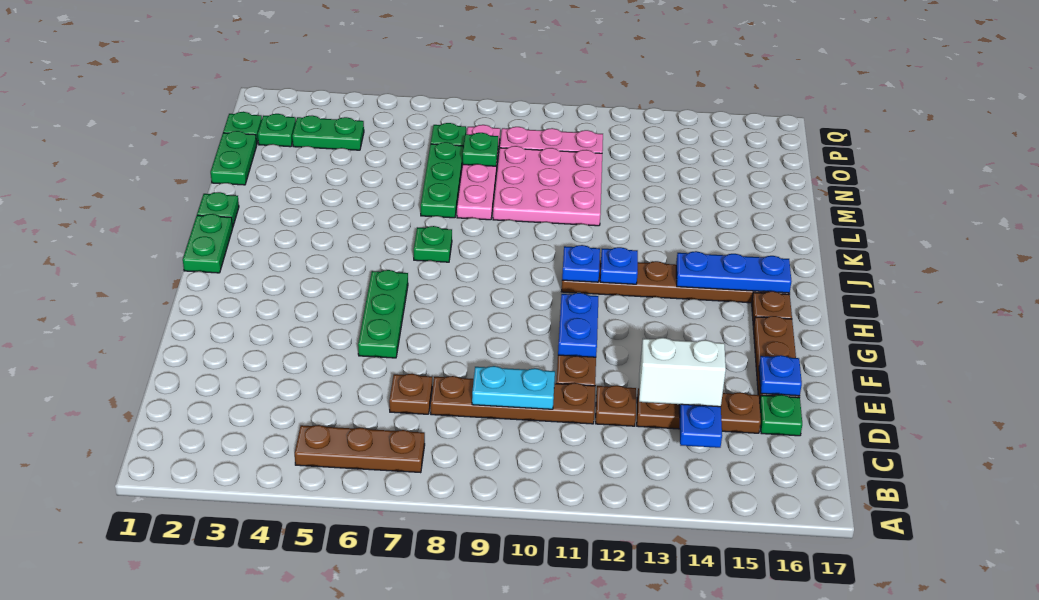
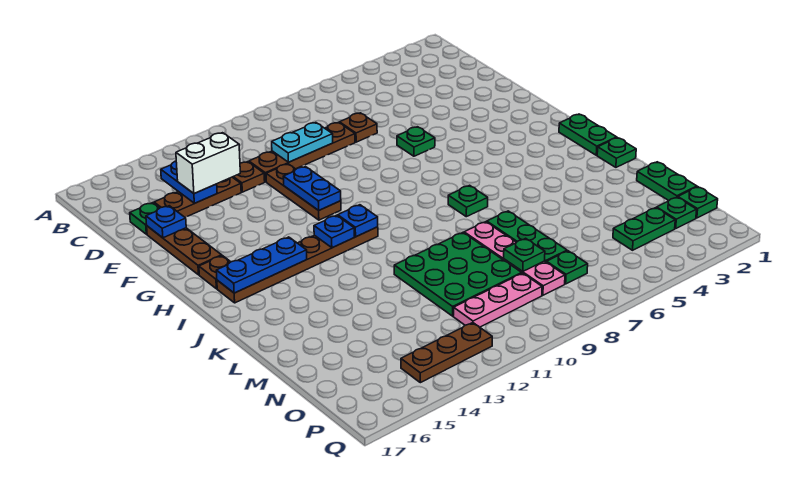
brown 1x3 plate [295,425,425,473] -> brown 1x3 plate moved to [401,323,492,383]
green 1x3 plate [358,270,408,358] -> green 1x1 plate [397,127,435,156]
pink 3x3 plate [493,146,602,226] -> green 3x3 plate [394,233,522,316]

